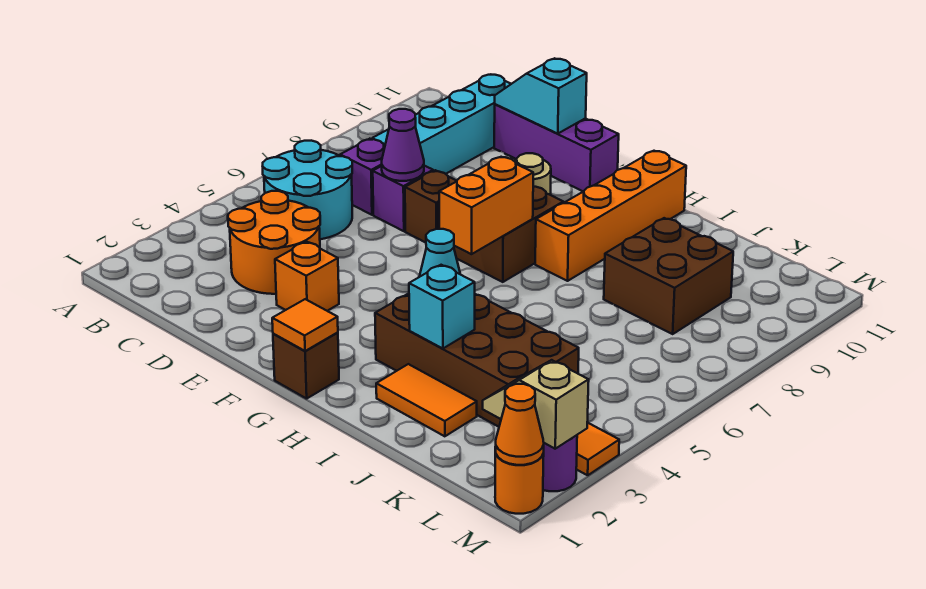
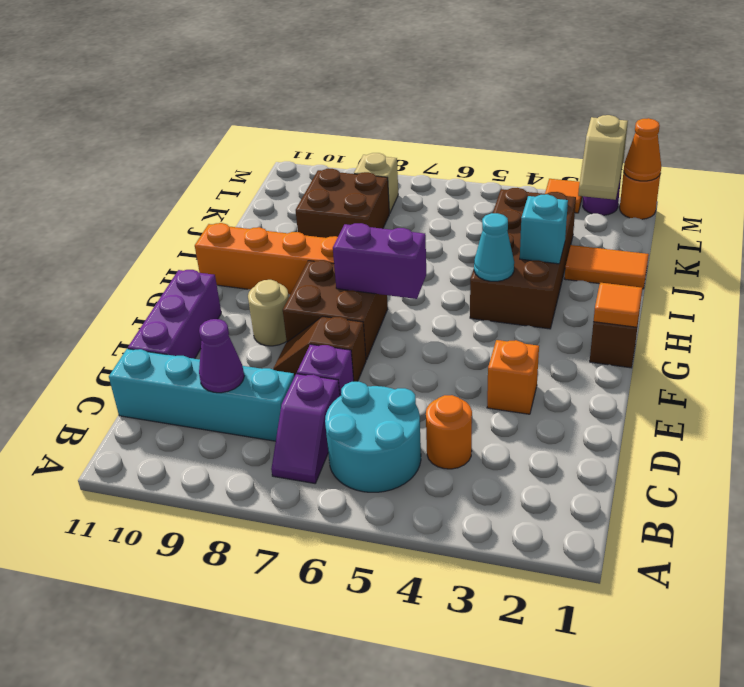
orange 2x2 round brick [228,191,320,294] -> orange 1x1 round brick [426,395,472,469]
purple 1x1 cone [382,109,424,181] -> purple 1x1 cone moved to [199,319,244,393]
cyan 1x2 slope [495,58,587,134] -> none
orange 1x2 brick [439,157,533,254] -> purple 1x2 brick [333,223,426,299]
orange 1x2 tile [376,364,477,436] -> orange 1x2 tile turned to [565,245,649,289]
none -> tan 1x1 brick [354,153,398,214]

